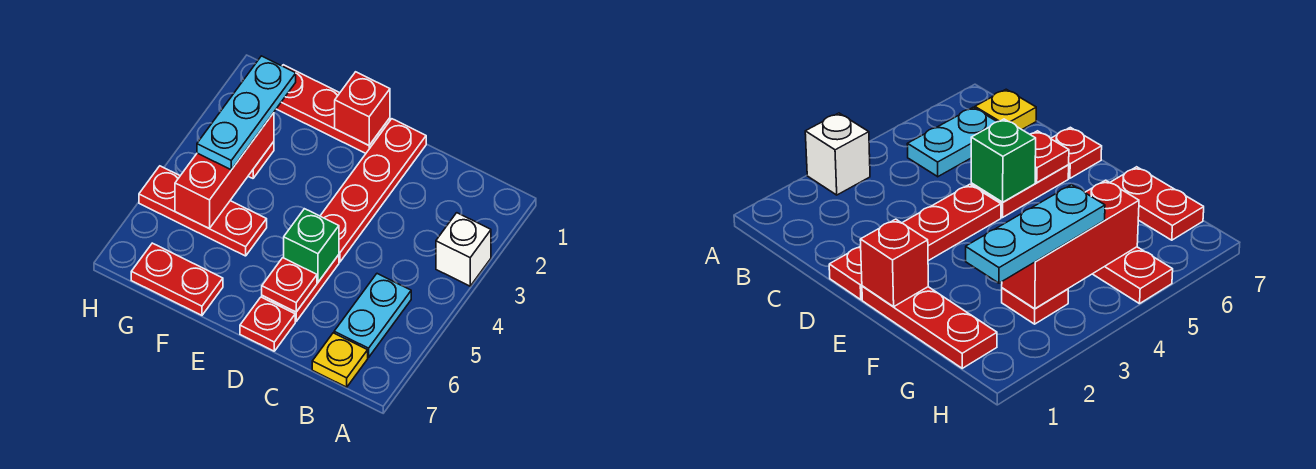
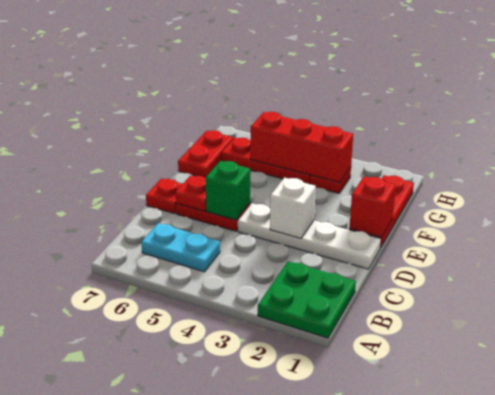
none -> green 2x2 plate [258,261,356,338]
white 1x1 brick [436,213,491,286] -> white 1x1 brick moved to [270,178,316,238]
yellow 1x1 plate [312,333,368,387] -> none
red 1x4 plate [320,119,426,262] -> white 1x4 plate [238,203,381,269]
red 1x3 plate [139,166,267,256] -> red 1x3 plate turned to [221,138,310,184]
cyan 1x3 plate [197,56,296,170] -> none

